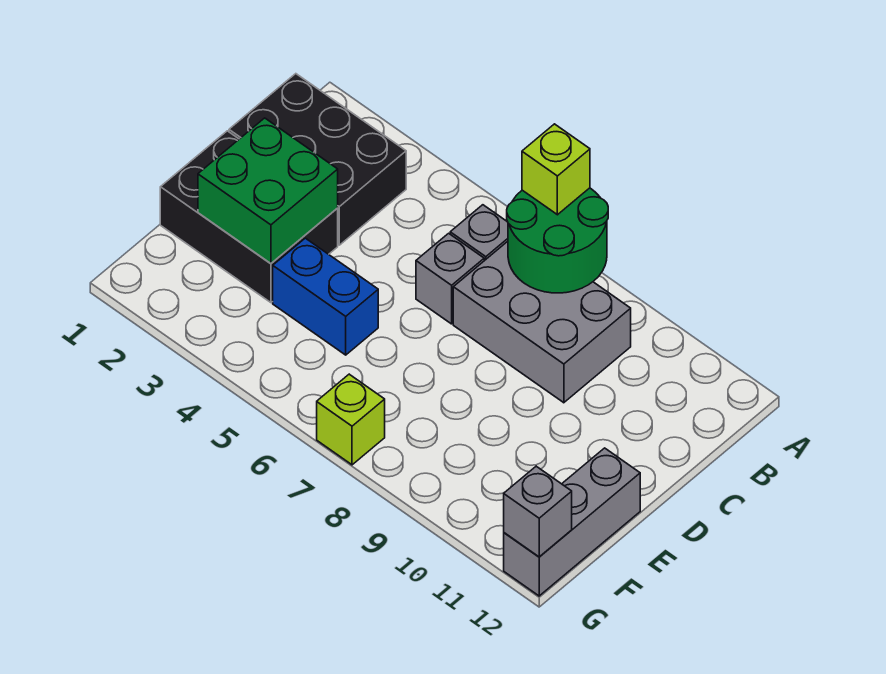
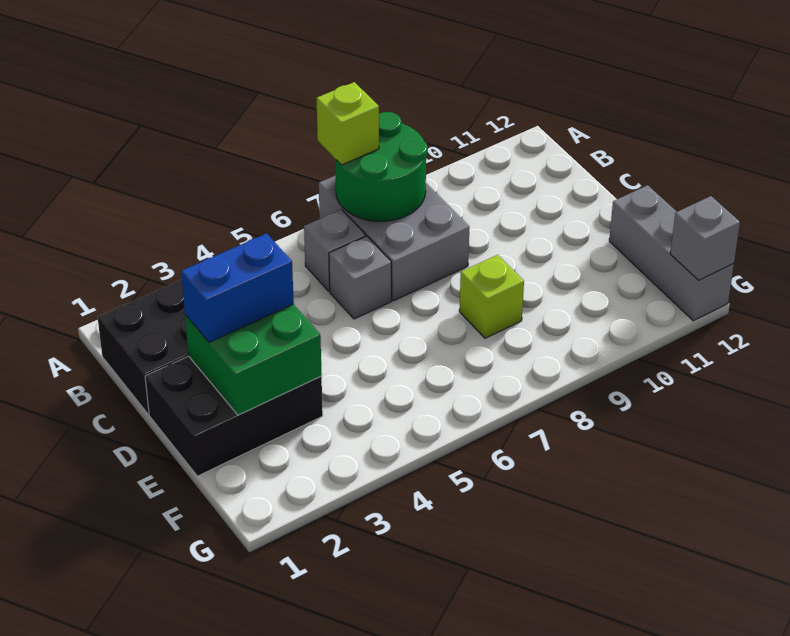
grey 2x3 brick [453,241,631,403] -> grey 2x3 brick turned to [319,175,469,301]
blue 1x2 brick [273,238,378,355] -> blue 1x2 brick moved to [181,233,294,342]
lime 1x1 brick [317,374,385,465] -> lime 1x1 brick moved to [459,255,524,338]

